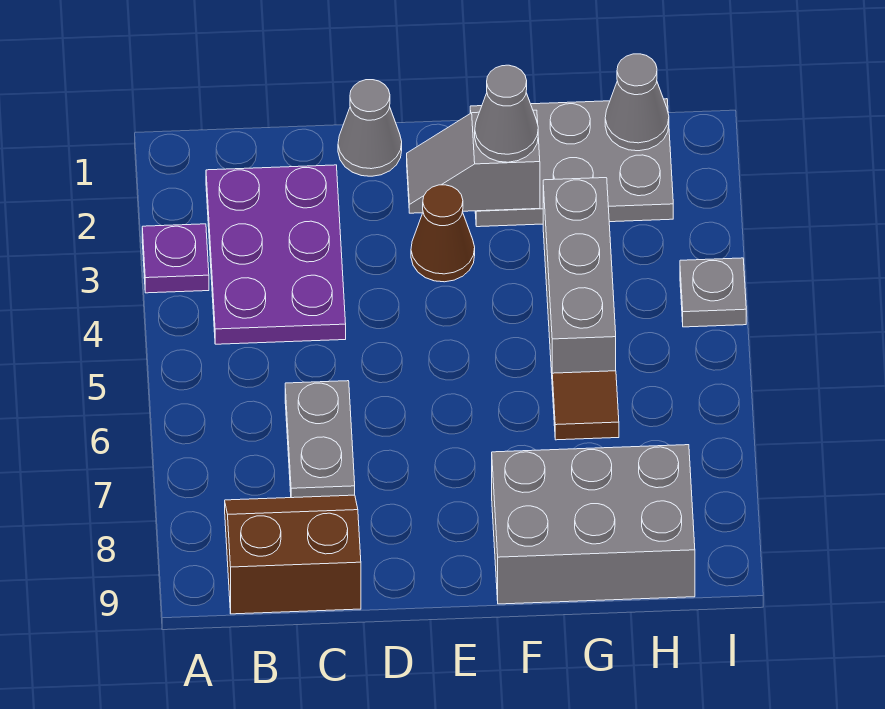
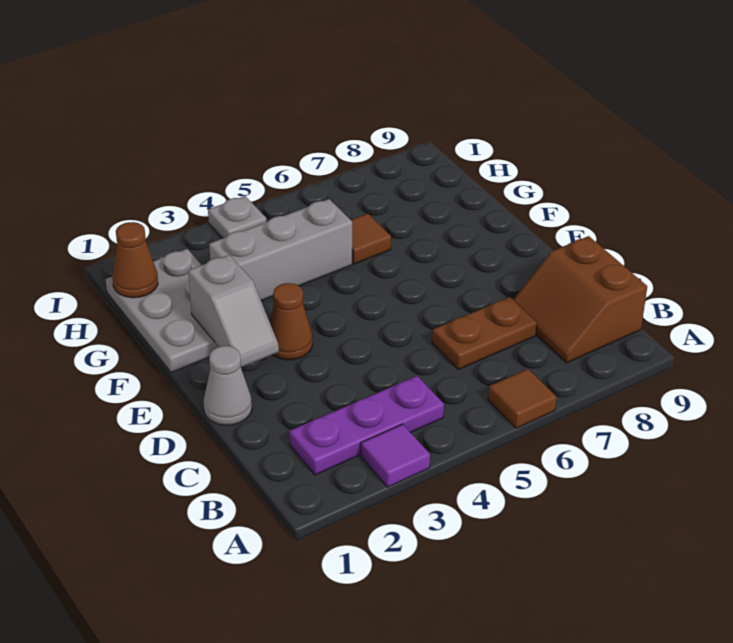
purple 1x1 plate [142,224,209,293] -> purple 1x1 tile [361,424,430,487]
none -> brown 1x1 tile [488,369,557,428]
purple 2x3 plate [206,165,346,344] -> purple 1x3 plate [289,376,444,475]
grey 1x2 plate [285,381,355,498] -> brown 1x2 plate [432,297,537,370]
grey 1x1 cone [475,65,538,162] -> none
grey 2x3 brick [492,445,695,604] -> none
grey 1x1 cone [605,54,669,151] -> brown 1x1 cone [112,222,158,298]

